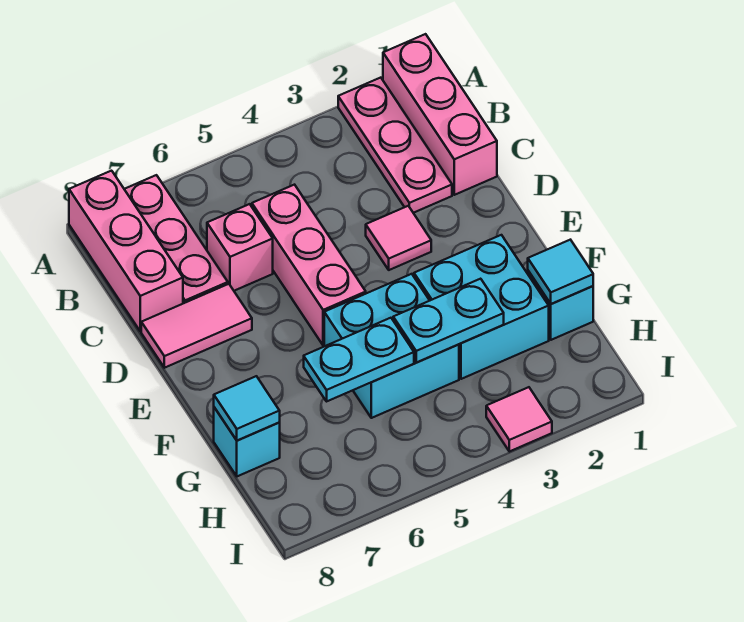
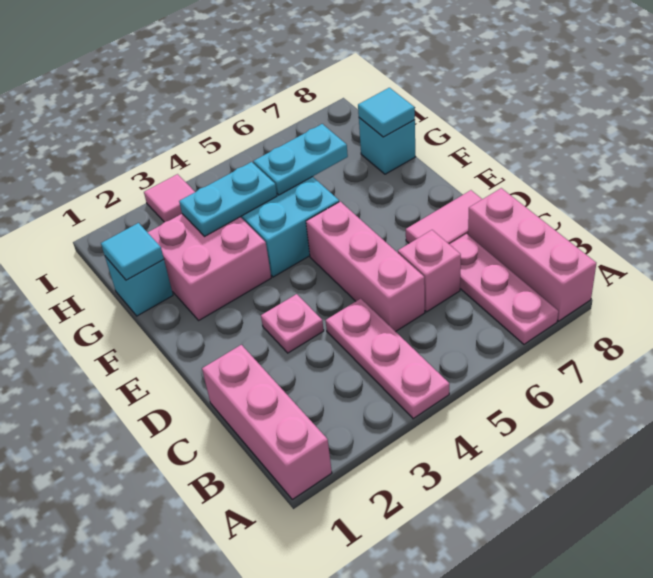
pink 1x3 plate [338,78,452,213] -> pink 1x3 plate moved to [326,299,449,419]
pink 1x1 tile [366,206,431,270] -> pink 1x1 plate [261,294,324,353]
cyan 2x2 brick [414,235,549,379] -> pink 2x2 brick [148,214,271,320]

